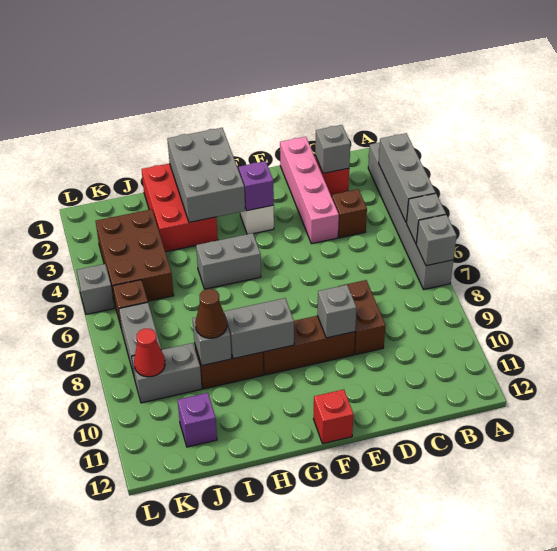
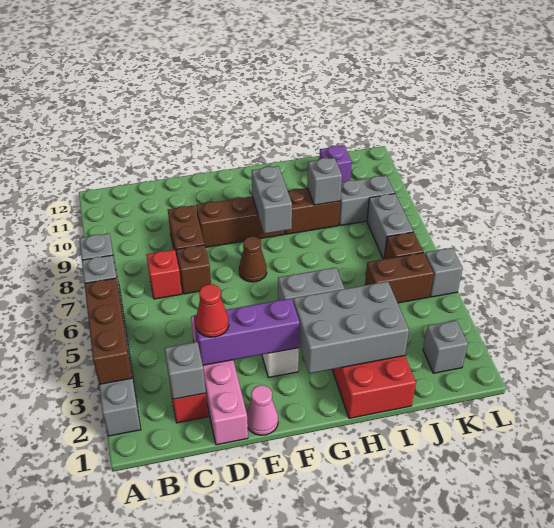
grey 1x3 brick [379,133,436,223] -> brown 1x3 brick [85,278,132,384]
brown 1x1 brick [332,189,367,238] -> brown 1x1 brick moved to [176,245,211,294]
none -> pink 1x1 cone [247,385,278,435]
grey 1x1 brick [317,285,356,338] -> grey 1x1 brick moved to [423,320,468,373]
purple 1x1 brick [239,161,274,211] -> purple 1x3 brick [194,298,300,365]
red 1x1 brick [314,389,353,444] -> red 1x1 brick moved to [146,250,182,299]
grey 2x3 brick [167,128,245,222] -> grey 2x3 brick turned to [293,282,409,374]
grey 1x2 brick [224,298,294,359] -> grey 1x2 brick turned to [252,166,292,234]
brown 1x1 cone [195,289,227,338] -> brown 1x1 cone moved to [239,237,267,282]
brown 2x3 brick [96,209,174,307] -> brown 1x2 brick [365,253,434,303]
red 1x1 cone [134,329,165,377] -> red 1x1 cone moved to [196,284,229,337]

